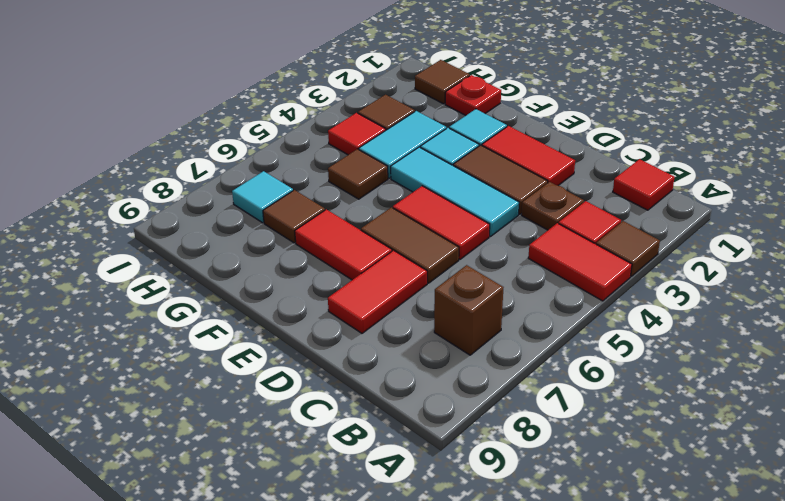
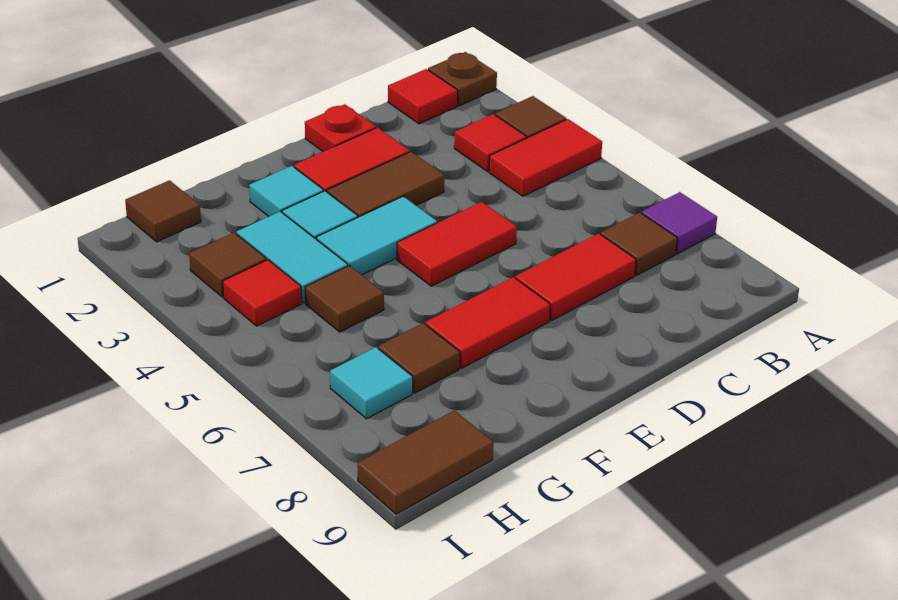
none -> purple 1x1 tile [642,192,717,254]
brown 1x1 brick [434,265,504,355] -> brown 1x1 tile [601,213,677,275]
brown 1x1 plate [522,182,584,230] -> brown 1x1 plate moved to [428,52,497,106]
cyan 1x3 tile [391,147,519,237] -> cyan 1x2 tile [317,196,437,275]
brown 1x2 tile [361,207,459,283] -> brown 1x2 tile moved to [358,410,493,514]
red 1x2 tile [328,250,427,333] -> red 1x2 tile turned to [515,233,636,321]
red 1x1 plate [445,75,501,115] -> red 1x1 plate moved to [305,104,376,152]

